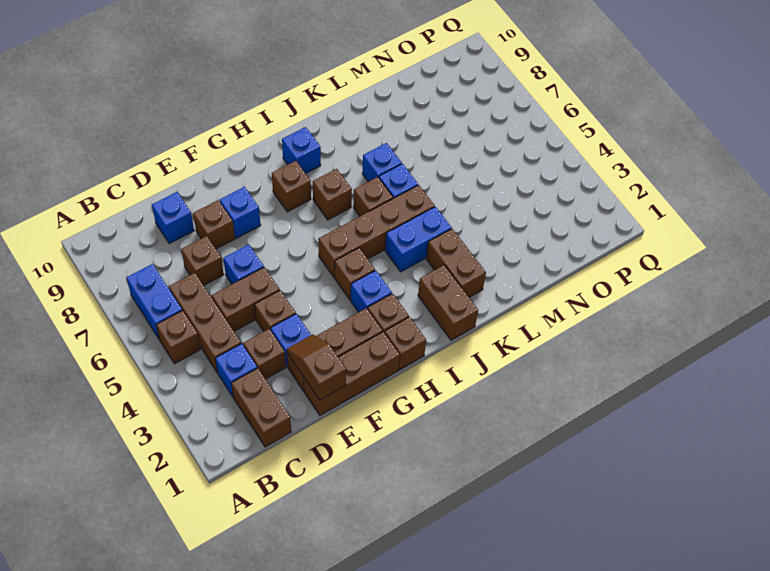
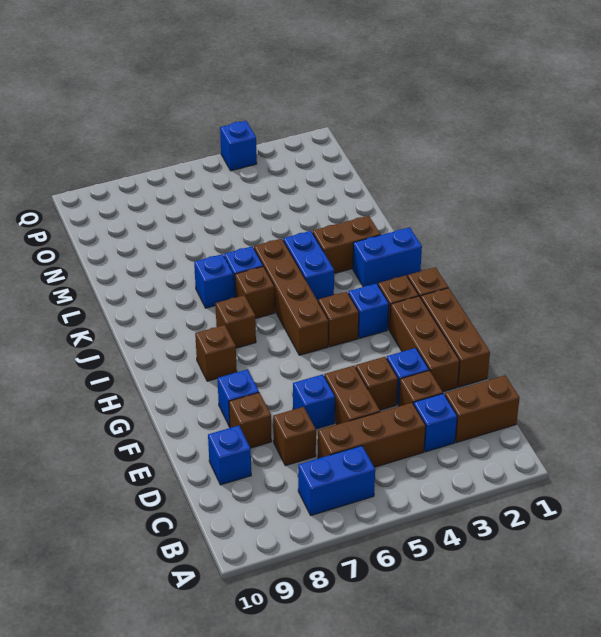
brown 1x1 brick [156,311,200,364] -> none
brown 1x2 slope [287,334,346,400] -> none
blue 1x1 brick [282,127,321,173] -> blue 1x1 brick moved to [220,121,257,171]
brown 1x2 brick [418,265,478,340] -> blue 1x2 brick [353,227,422,287]

